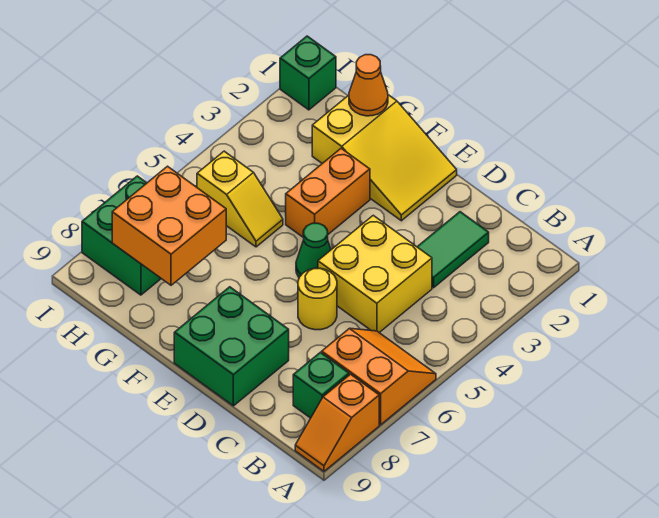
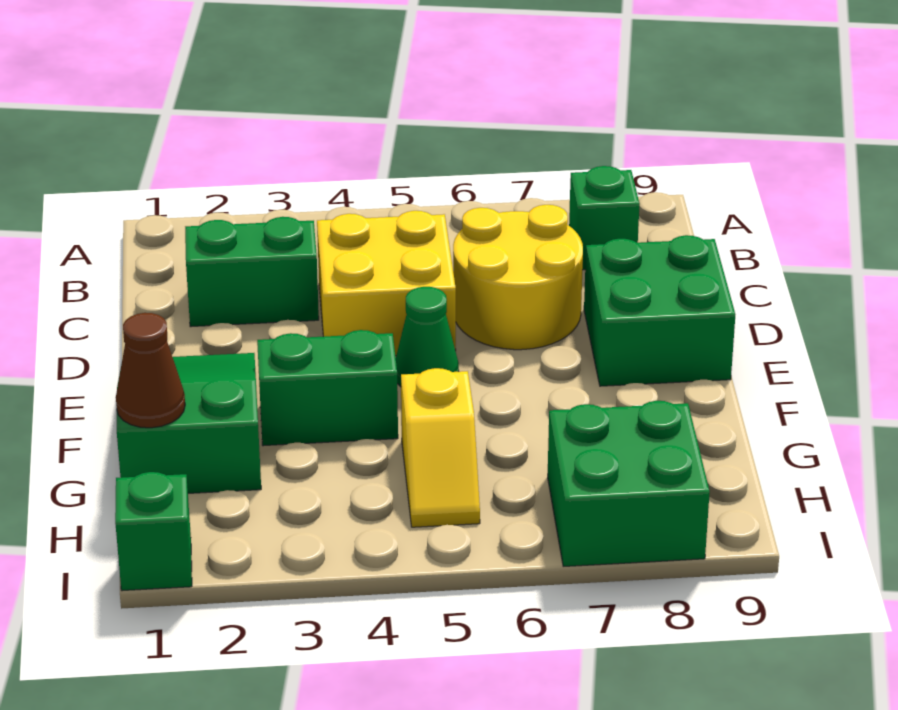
orange 2x2 slope [322,328,436,425] -> none
orange 1x2 slope [295,374,379,471] -> none
green 1x2 tile [417,212,489,288] -> green 1x2 brick [185,217,319,327]
yellow 1x1 round brick [298,268,337,330] -> yellow 2x2 round brick [453,205,583,350]
yellow 2x3 slope [312,95,457,221] -> green 2x3 slope [117,353,261,493]
orange 1x2 brick [286,148,370,238] -> green 1x2 brick [257,330,398,446]
orange 1x1 cone [349,55,388,116] -> brown 1x1 cone [116,313,185,428]
yellow 1x2 slope [197,151,283,247] -> yellow 1x2 slope turned to [401,368,480,527]
orange 2x2 brick [112,166,226,285] -> none

